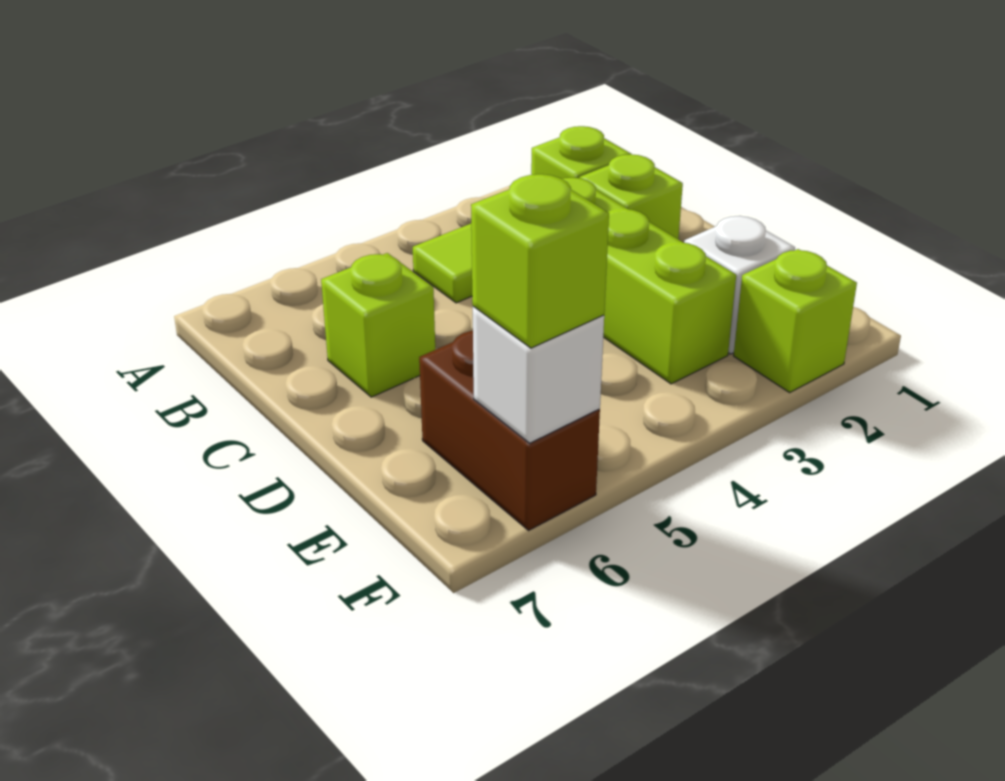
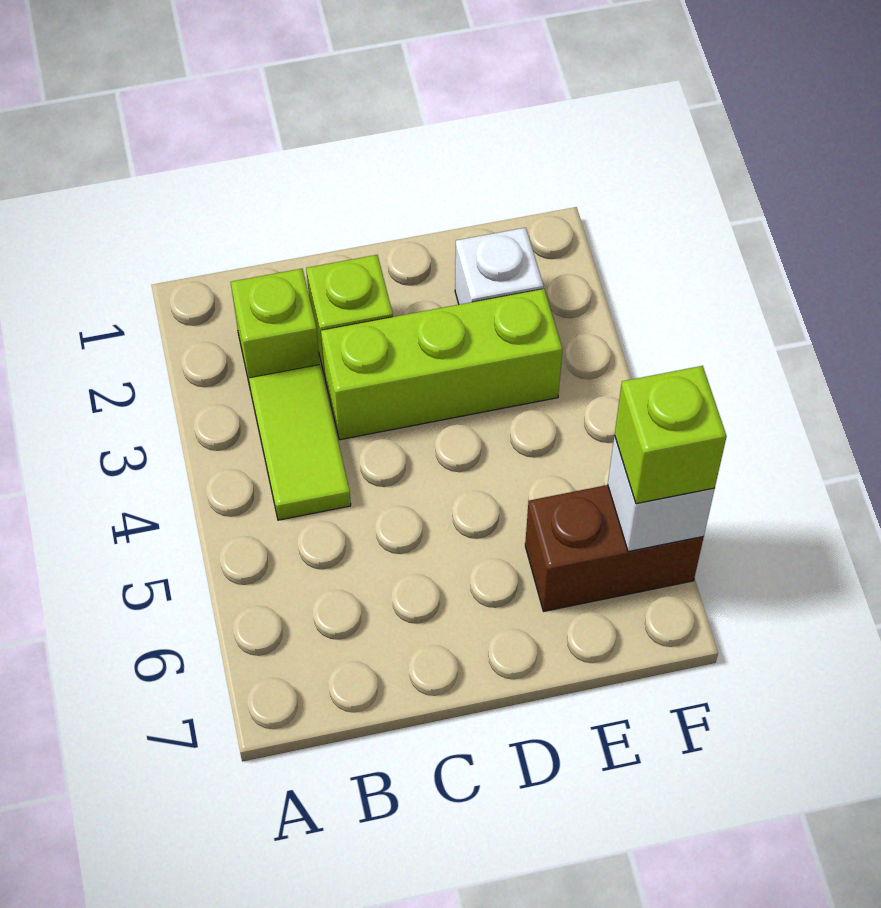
lime 1x1 brick [321,253,435,397] -> none
lime 1x1 brick [734,249,857,392] -> none

